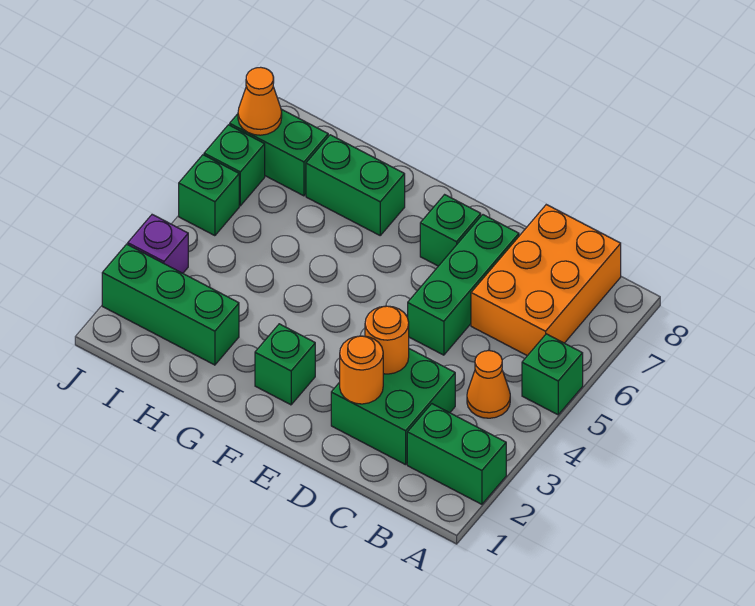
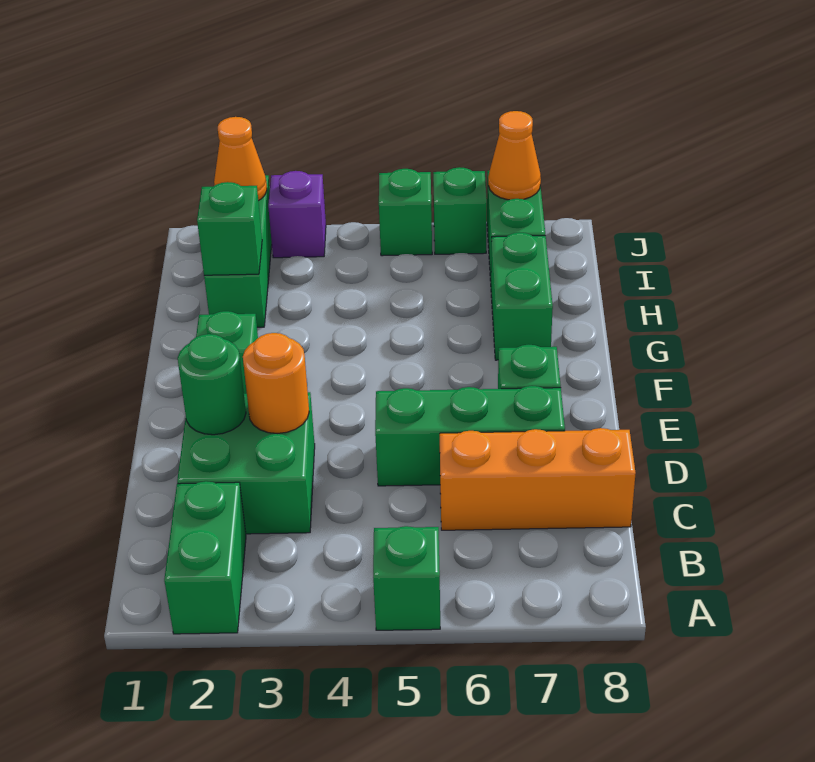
orange 1x1 cone [467,351,510,418] -> orange 1x1 cone moved to [214,117,267,201]
orange 2x3 brick [471,205,621,356] -> orange 1x3 brick [440,428,636,530]
orange 1x1 round brick [340,336,383,404] -> green 1x1 round brick [178,334,246,435]
none -> green 1x1 brick [197,182,262,275]

